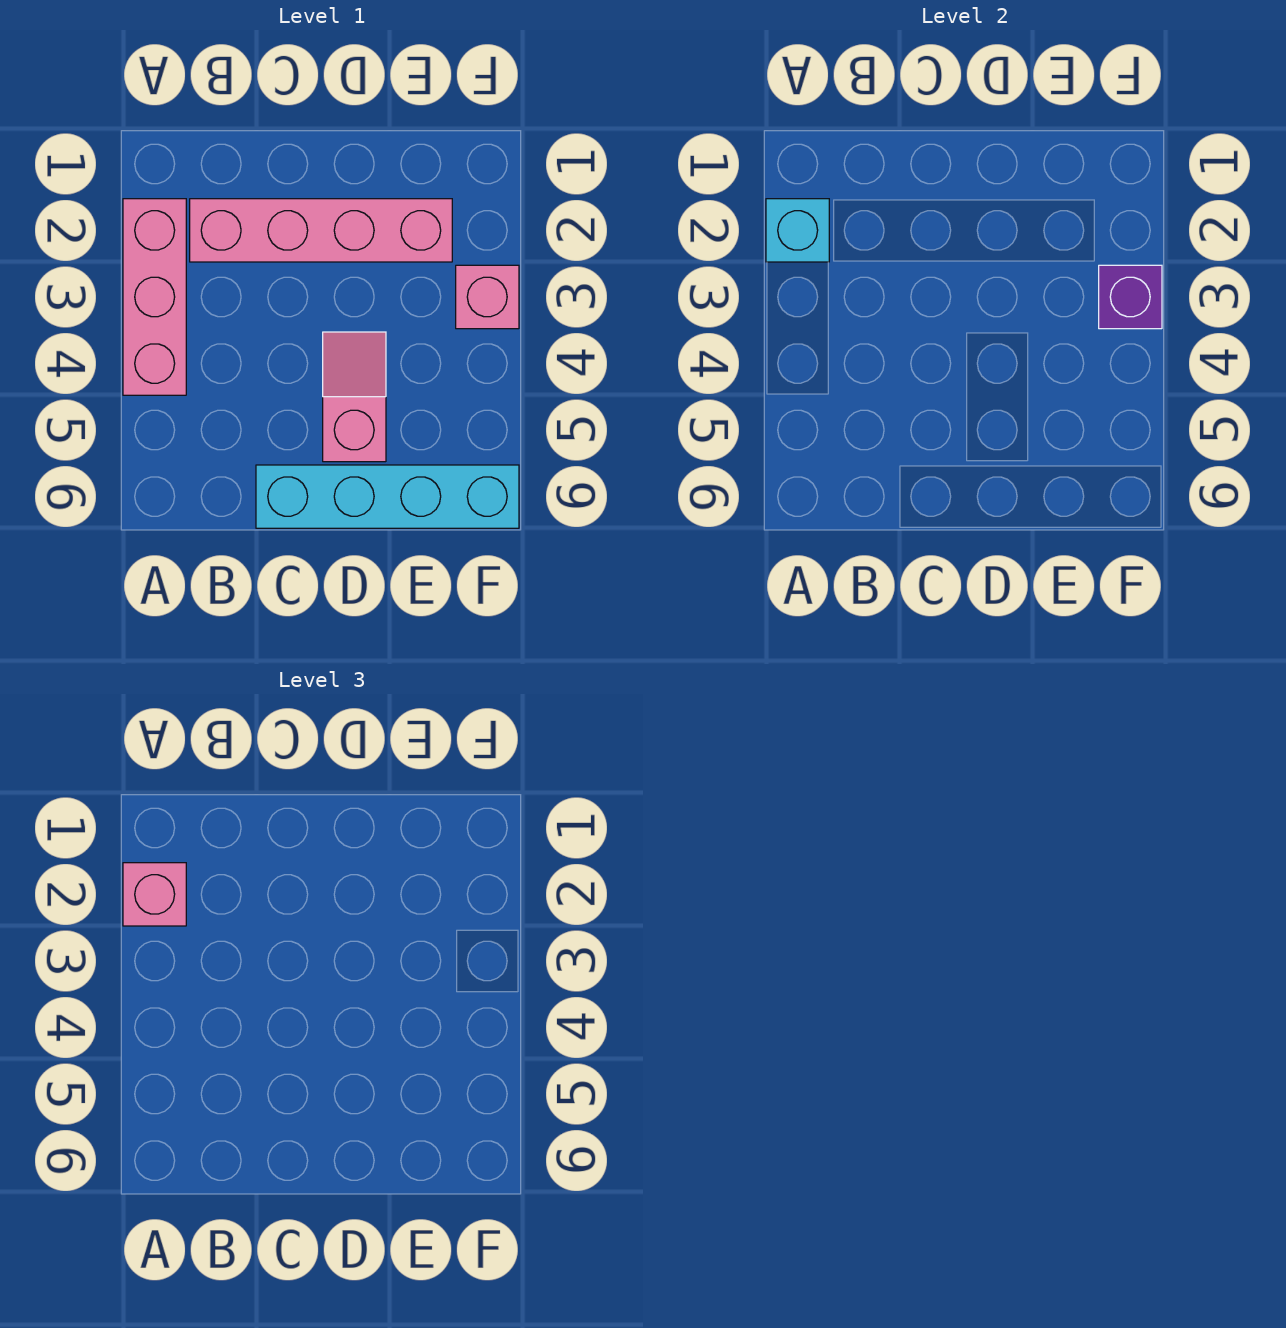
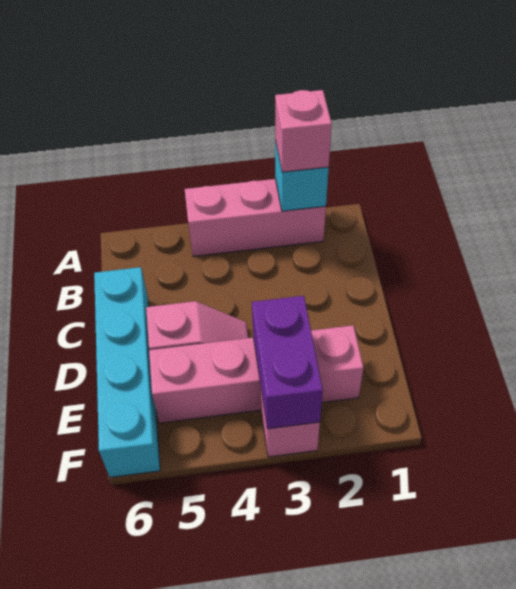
pink 1x4 brick [190,199,452,262] -> pink 1x4 brick turned to [149,325,364,423]
purple 1x1 brick [1099,265,1162,329] -> purple 1x2 brick [252,296,323,429]

